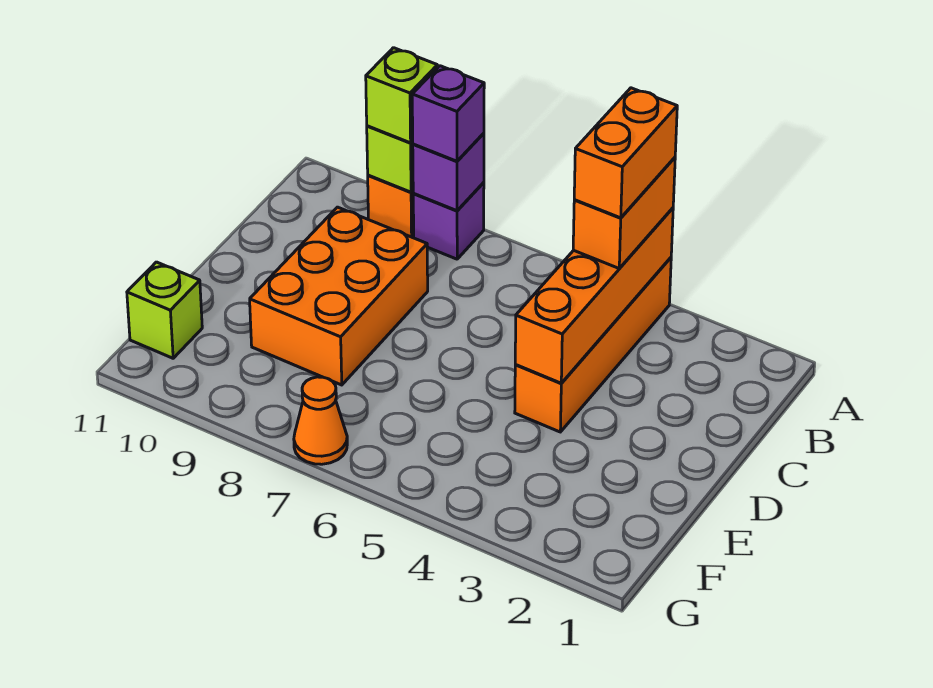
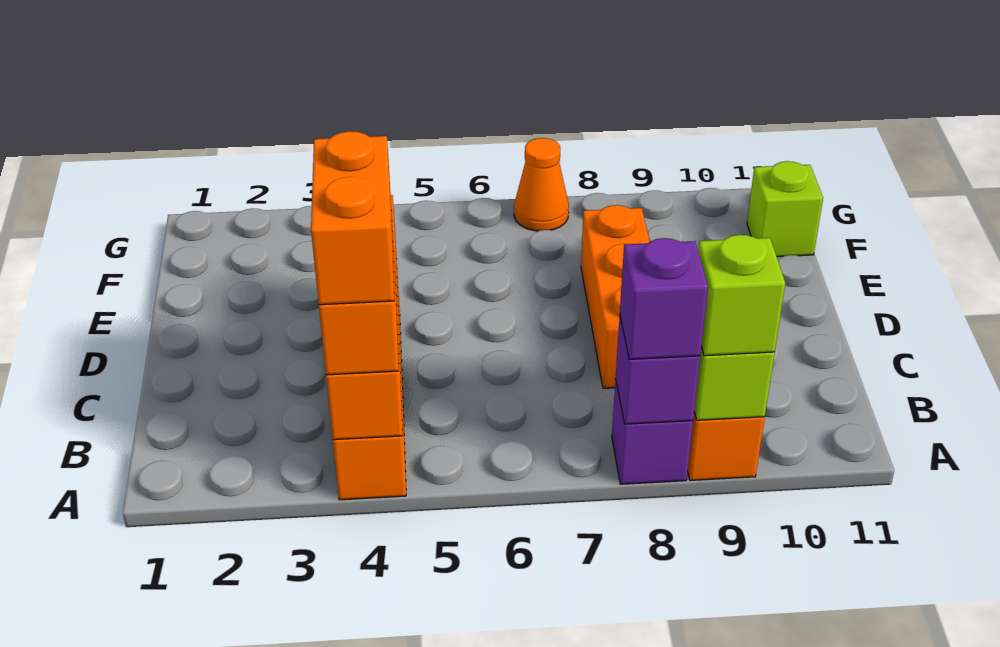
orange 2x3 brick [250,207,428,385] -> orange 1x3 brick [581,205,650,388]

